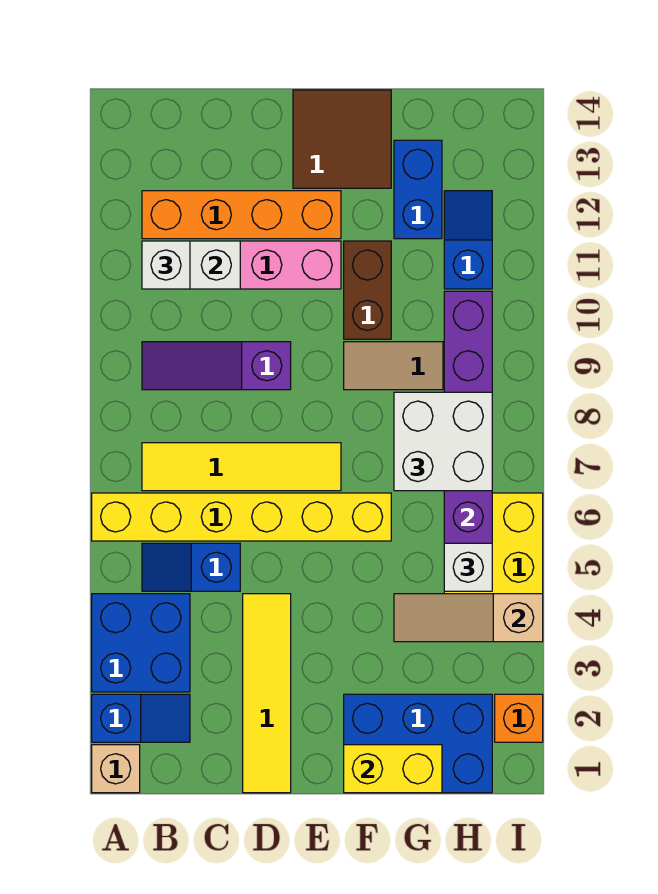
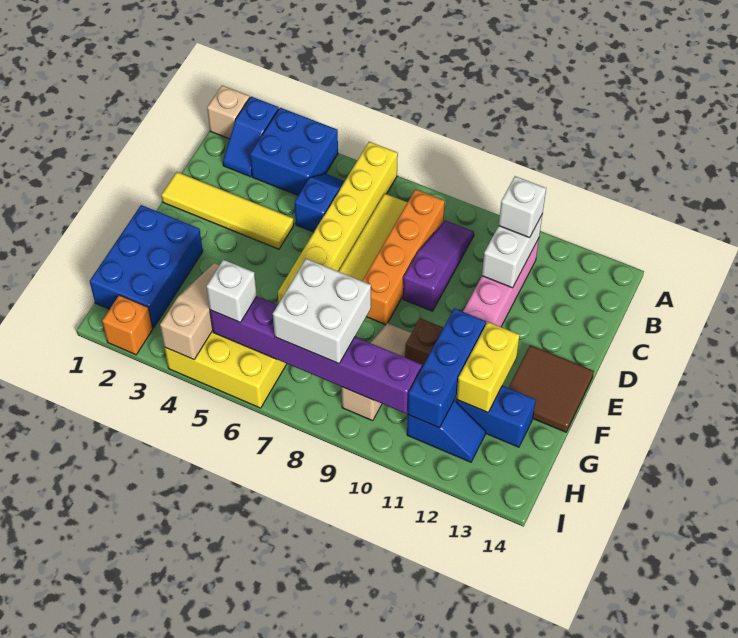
orange 1x4 brick [142,191,341,239] -> orange 1x4 brick moved to [363,189,445,325]
yellow 1x2 brick [344,745,442,793] -> yellow 1x2 brick moved to [456,322,520,412]
none -> blue 1x3 brick [408,308,486,428]

